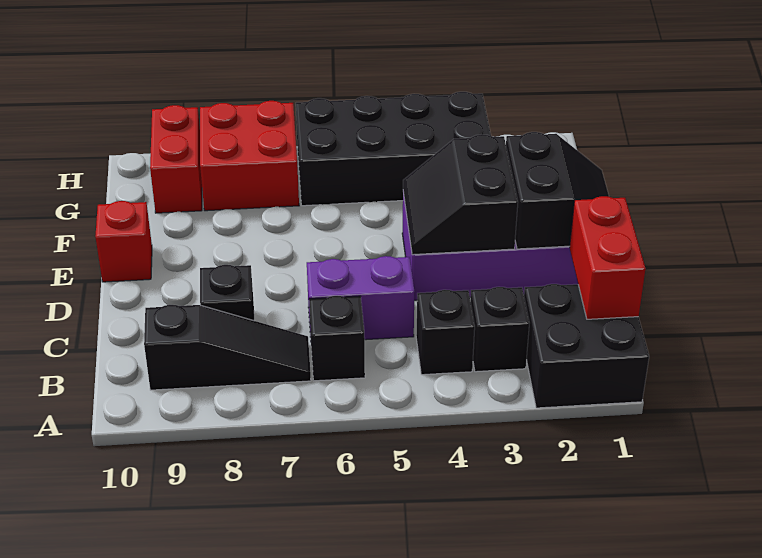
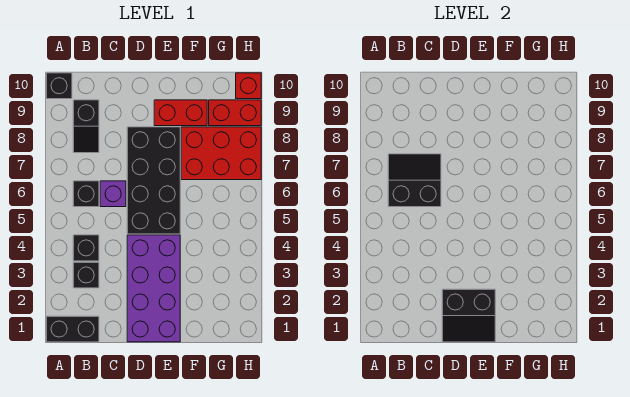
black 2x2 brick [524,284,649,408] -> black 1x2 brick [46,316,99,342]
red 1x2 brick [569,196,646,319] -> red 1x2 brick moved to [154,100,207,126]
black 1x3 slope [144,305,311,390] -> black 1x2 slope [73,100,99,153]
purple 1x2 brick [307,256,415,340] -> purple 1x1 brick [100,181,126,207]
black 1x1 brick [200,265,255,321] -> black 1x1 brick moved to [46,73,72,99]
black 2x2 slope [403,134,518,255] -> black 2x2 slope moved to [388,154,441,207]
red 1x1 brick [95,201,152,282] -> red 1x1 brick moved to [236,73,261,99]
black 2x4 brick [296,92,491,206] -> black 2x4 brick moved to [127,127,180,234]
red 2x2 brick [200,101,299,211] -> red 2x3 brick [181,127,261,180]

